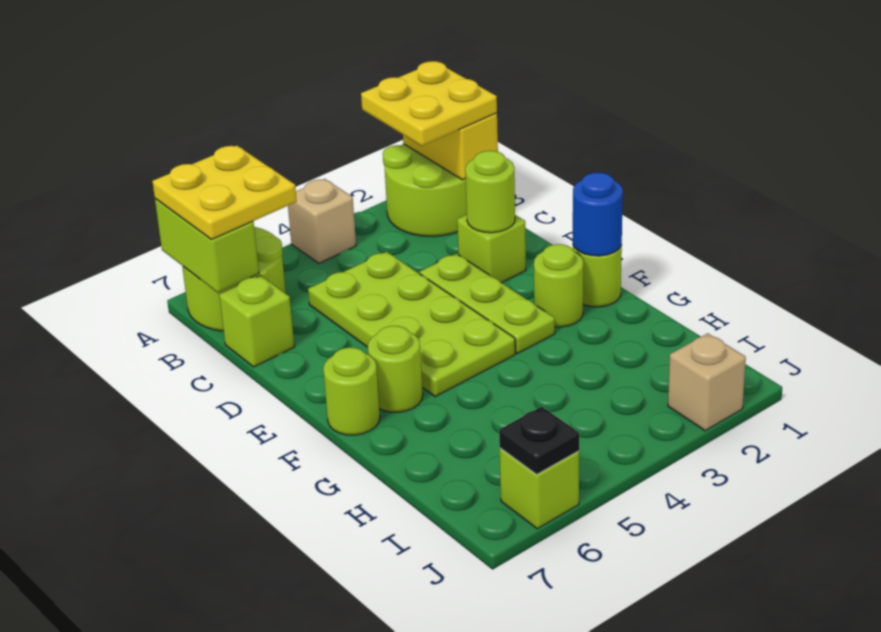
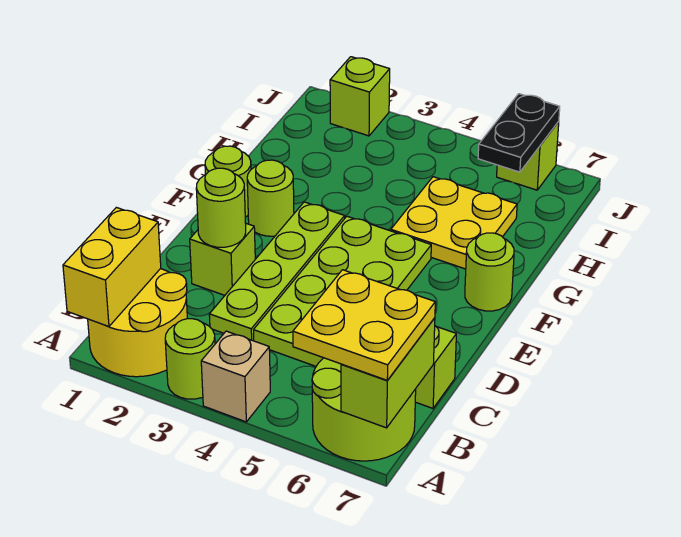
lime 2x2 round brick [383,144,467,236] -> yellow 2x2 round brick [88,269,187,377]
yellow 2x2 plate [361,61,497,146] -> yellow 2x2 plate moved to [391,177,517,269]
lime 1x3 plate [419,254,555,353] -> lime 1x4 plate [209,202,345,341]
blue 1x1 round brick [573,172,623,256] -> none
lime 1x1 round brick [368,326,423,412] -> lime 1x1 round brick moved to [165,319,215,399]
tan 1x1 brick [668,333,746,431] -> lime 1x1 brick [330,57,390,136]
black 1x1 plate [499,406,579,475] -> black 1x2 plate [478,94,560,172]

